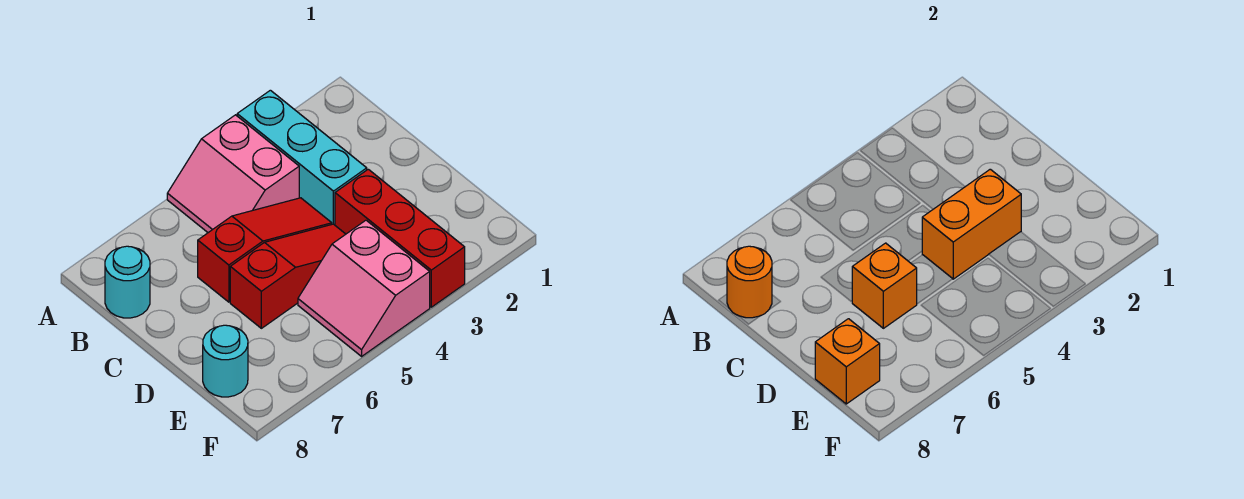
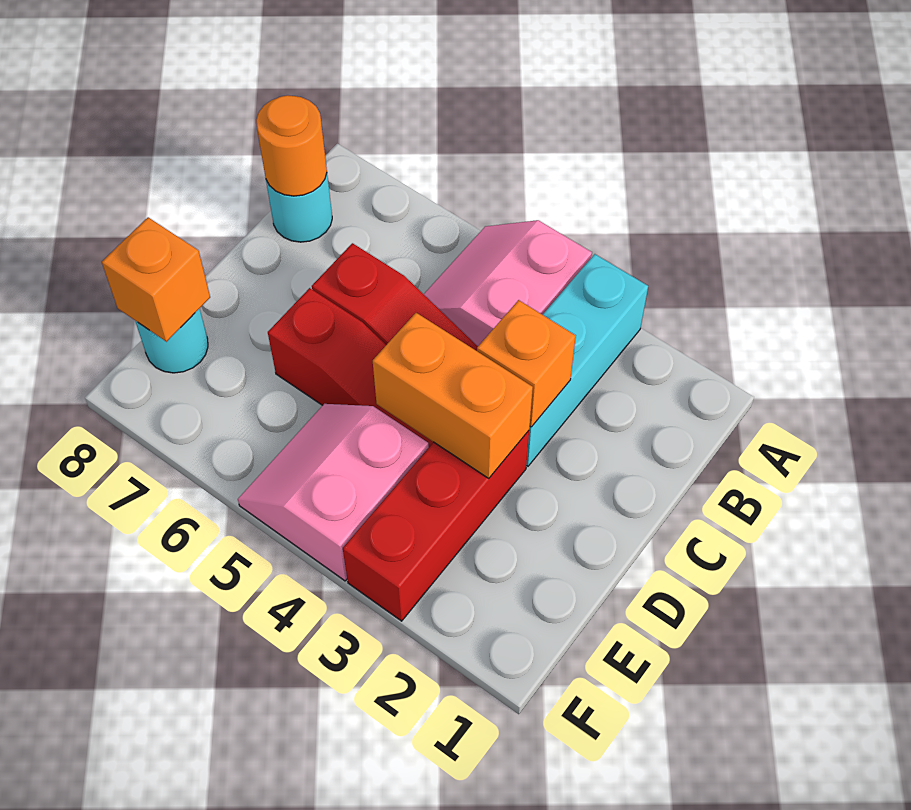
orange 1x1 brick [852,243,917,328] -> orange 1x1 brick moved to [477,300,576,427]

